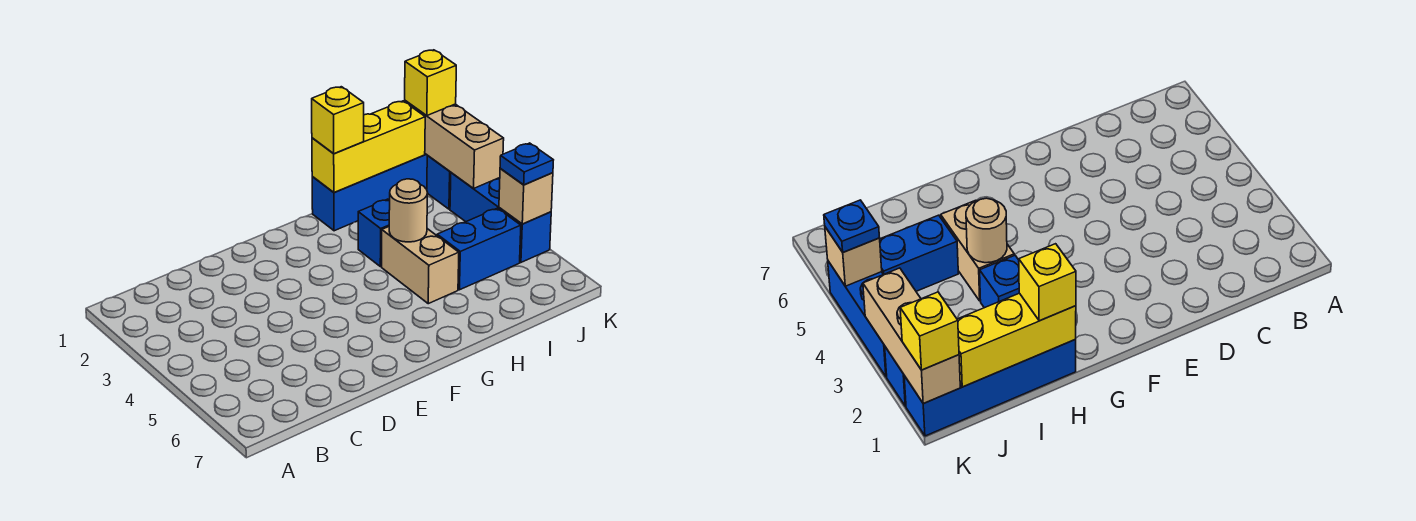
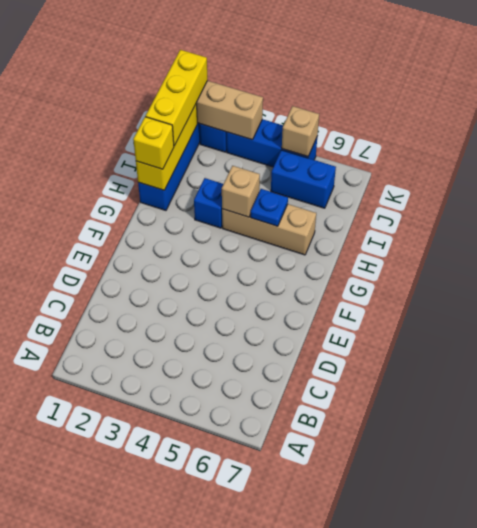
tan 1x2 brick [382,227,459,304] -> tan 1x3 brick [222,204,316,255]
tan 1x1 round brick [389,179,428,242] -> tan 1x1 brick [222,166,260,217]
blue 1x2 brick [437,208,521,290] -> blue 1x2 brick turned to [271,150,336,208]
yellow 1x1 brick [405,50,456,116] -> yellow 1x3 brick [146,50,207,146]
blue 1x1 plate [500,143,553,185] -> blue 1x1 plate moved to [251,189,288,226]

